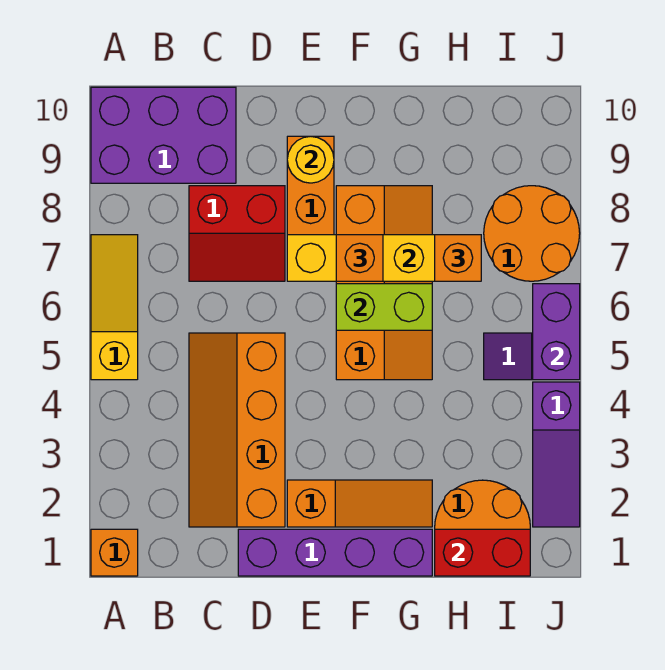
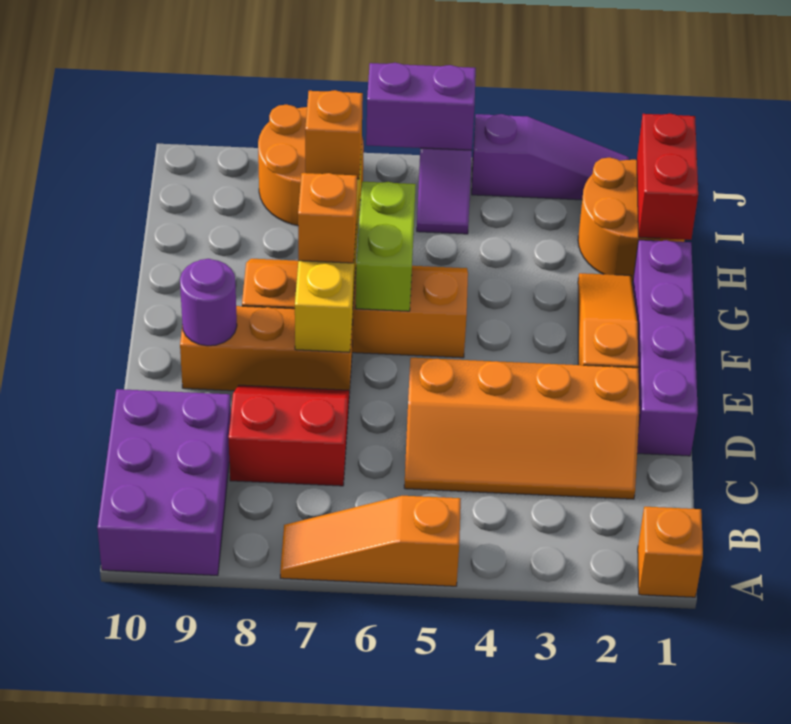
yellow 1x3 slope [91,235,138,380] -> orange 1x3 slope [280,496,461,586]
red 2x2 slope [189,186,285,281] -> red 2x2 slope turned to [229,385,349,486]
yellow 1x1 round brick [287,136,334,183] -> purple 1x1 round brick [180,259,237,346]

